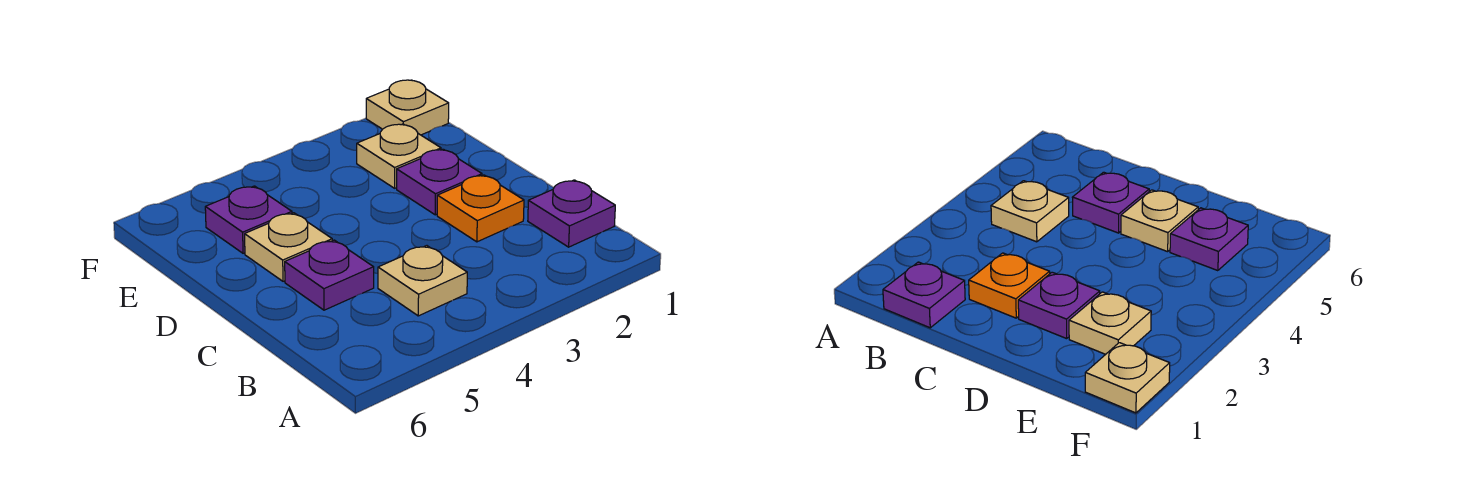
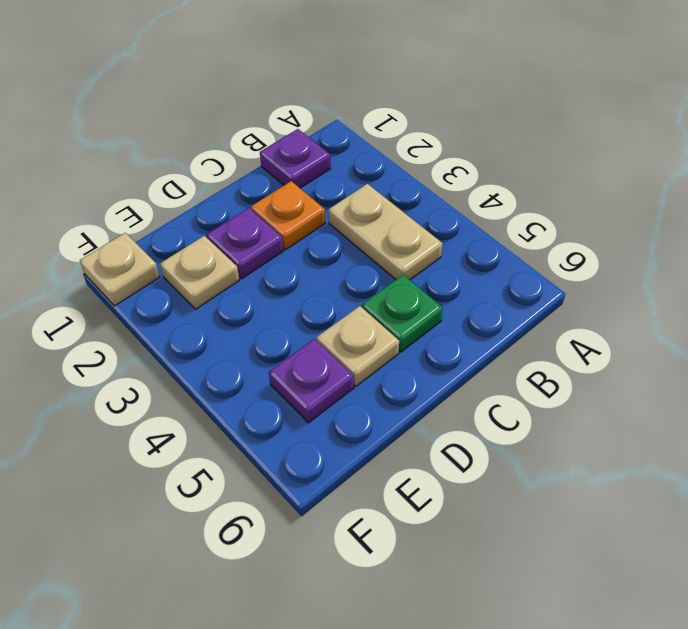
tan 1x1 plate [378,246,467,316] -> tan 1x2 plate [329,184,443,280]
purple 1x1 plate [285,240,374,310] -> green 1x1 plate [362,275,443,352]

